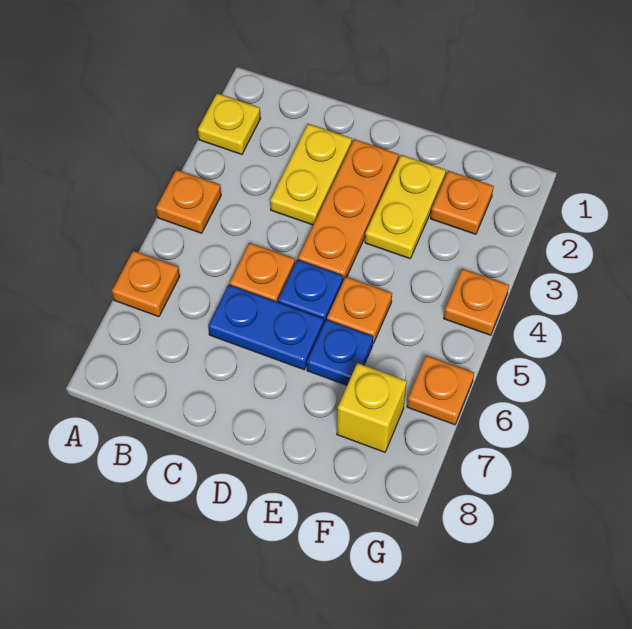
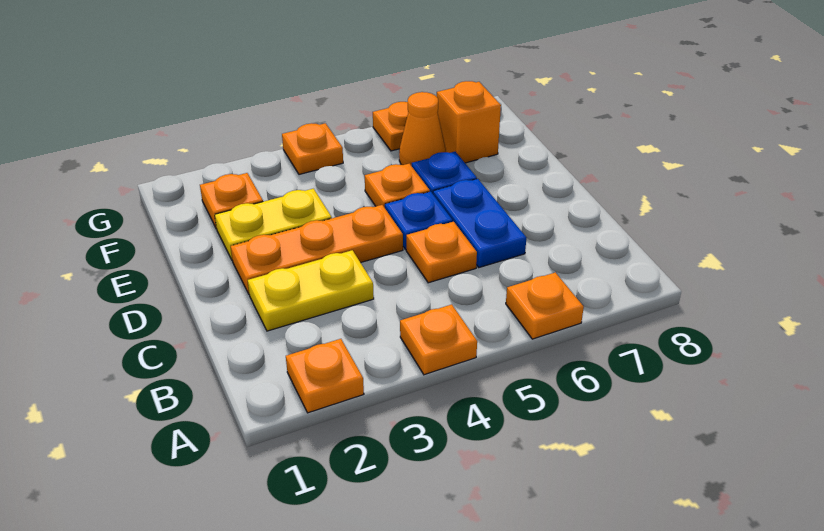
yellow 1x1 plate [198,93,260,154] -> orange 1x1 plate [286,339,364,413]
none -> orange 1x1 cone [399,92,446,166]
yellow 1x1 brick [337,363,407,452] -> orange 1x1 brick [437,81,501,163]

